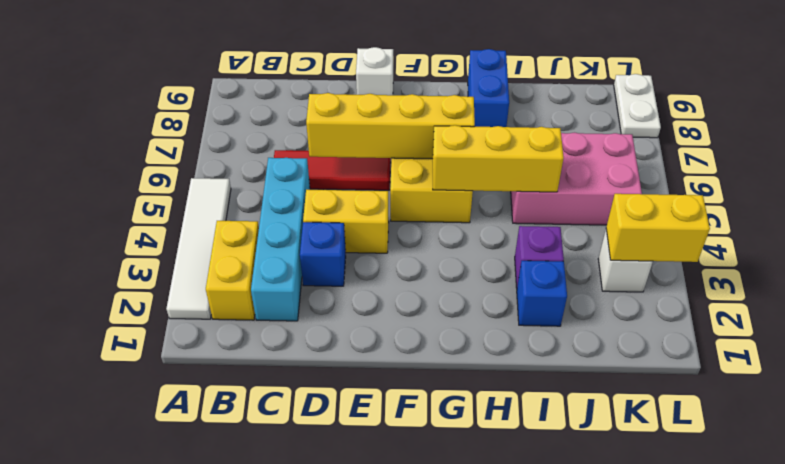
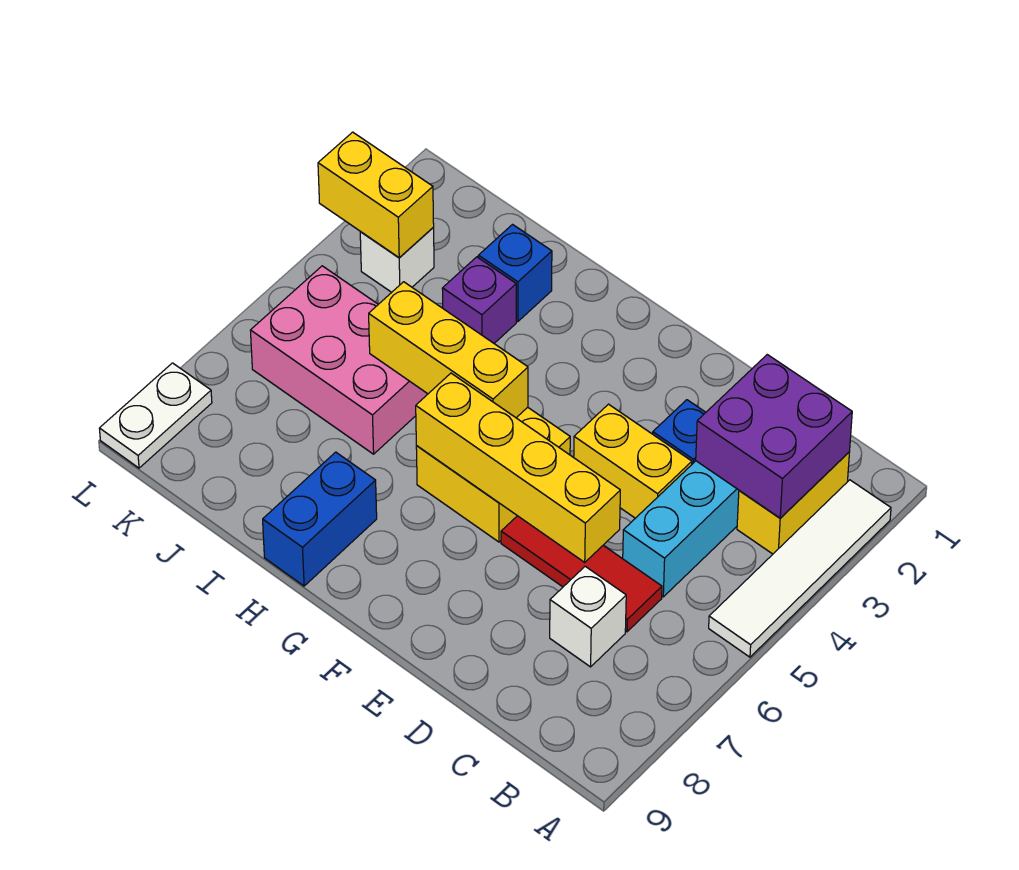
none -> purple 2x2 brick [696,355,852,518]
white 1x1 brick [356,47,393,95] -> white 1x1 brick moved to [550,566,626,667]

